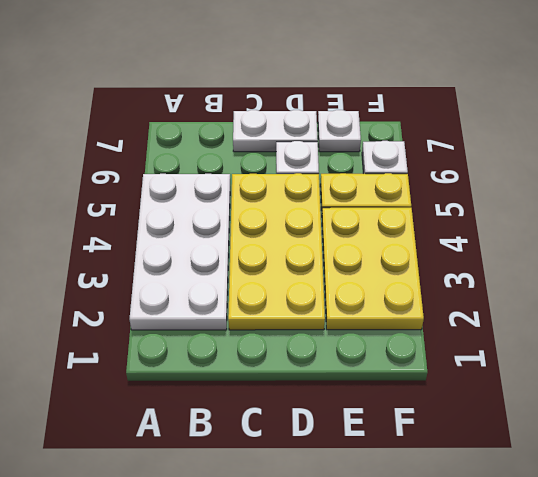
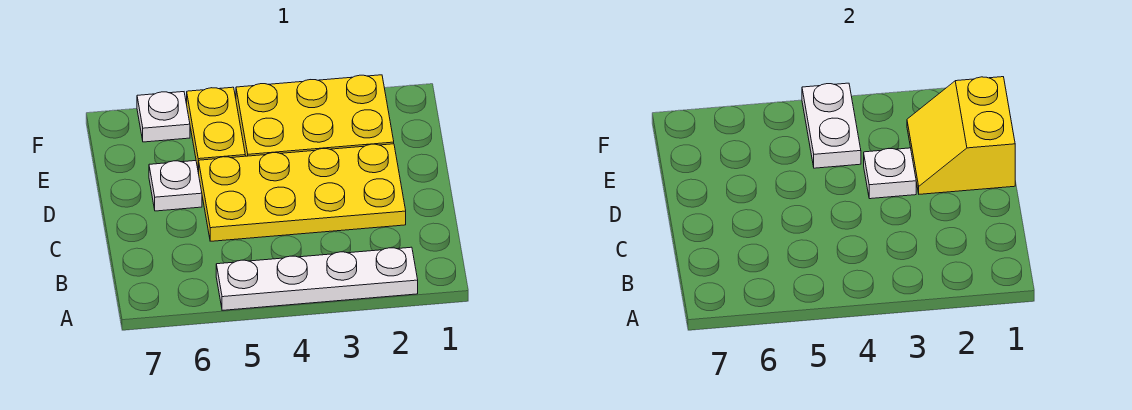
white 2x4 plate [130,174,230,330] -> white 1x4 plate [216,247,418,310]
white 1x2 plate [233,110,318,152] -> white 1x2 plate moved to [802,83,861,168]
none -> yellow 2x2 slope [907,77,1015,194]
white 1x1 plate [318,110,361,152] -> white 1x1 plate moved to [864,148,916,199]

